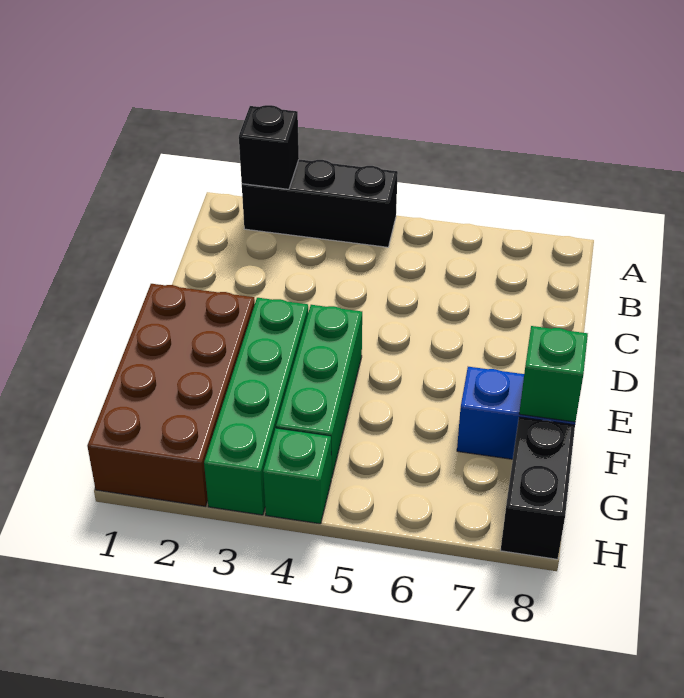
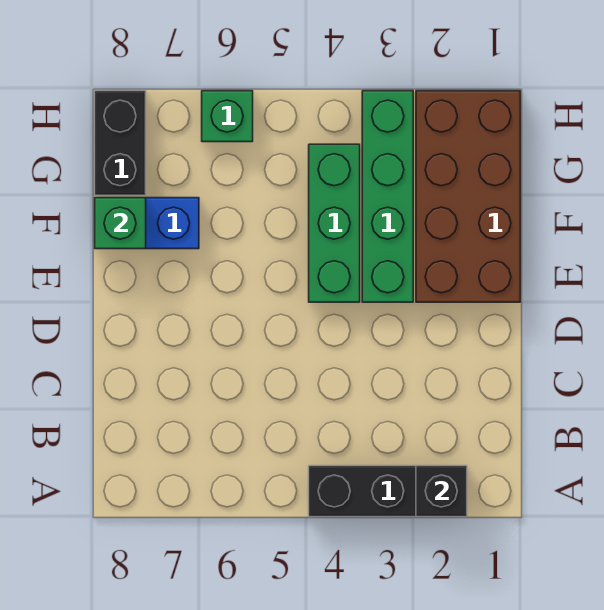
green 1x1 brick [263,428,331,524] -> green 1x1 brick moved to [202,91,253,142]

